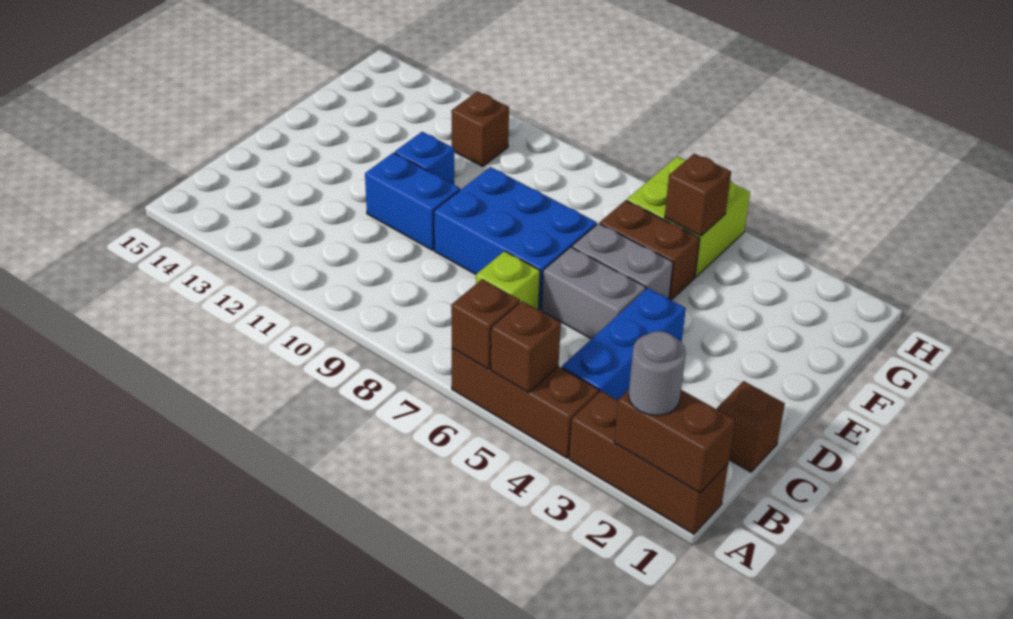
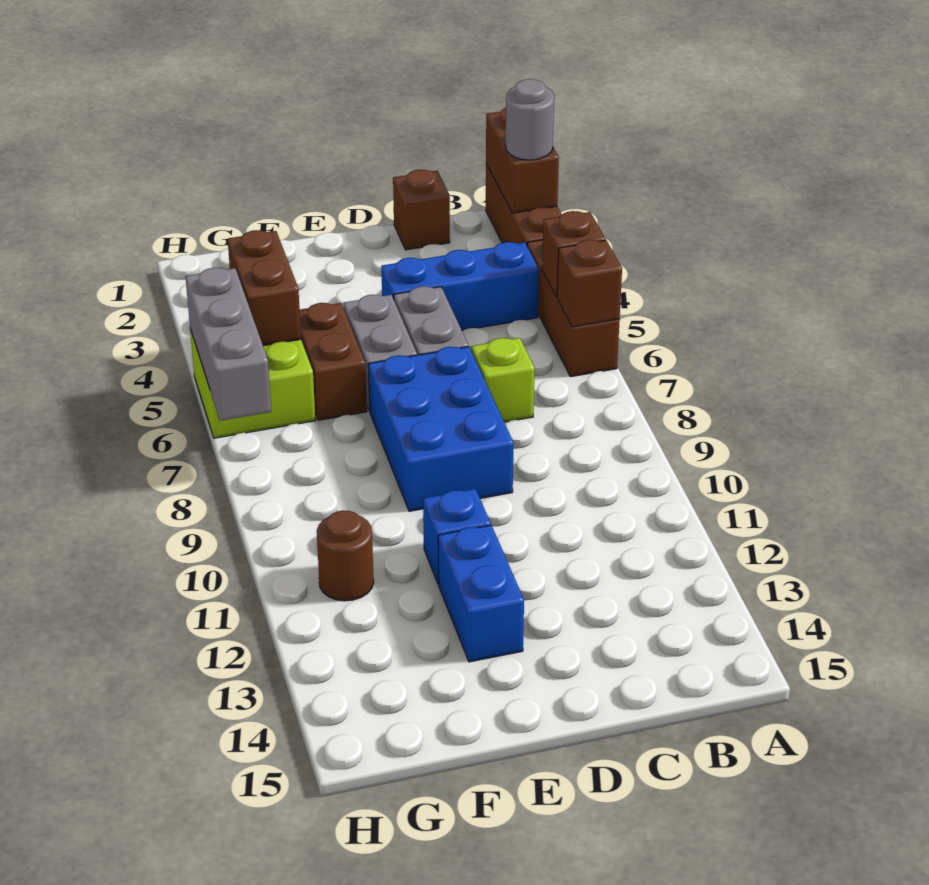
blue 1x2 brick [365,153,460,250] -> blue 1x2 brick moved to [438,525,524,662]
brown 1x1 brick [665,154,731,236] -> brown 1x2 brick [228,230,301,346]
brown 1x1 brick [451,92,509,167] -> brown 1x1 round brick [317,510,374,601]
none -> grey 1x3 brick [185,268,271,421]

